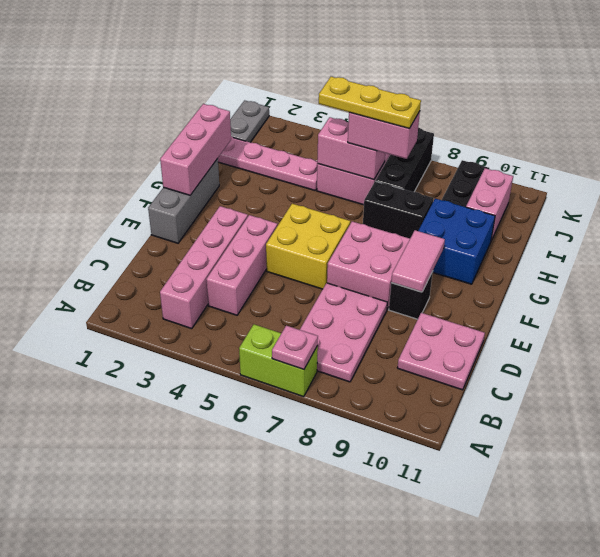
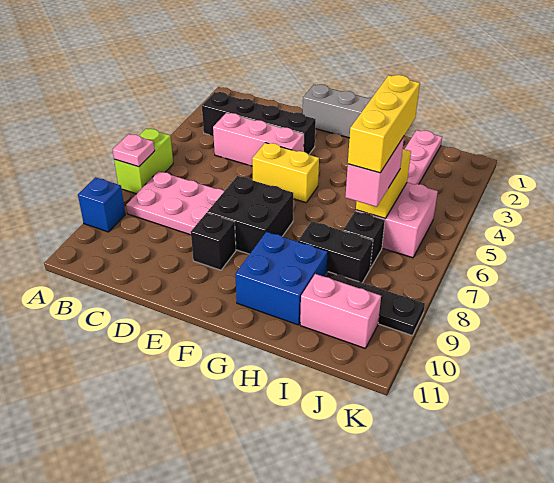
none -> blue 1x1 brick [78,177,125,232]
pink 1x4 brick [160,206,248,329] -> black 1x4 brick [202,92,316,155]
pink 2x2 plate [397,313,485,390] -> none
yellow 2x2 brick [266,204,350,289] -> yellow 1x2 brick [252,143,319,203]
pink 2x2 brick [327,221,410,309] -> black 2x2 brick [207,176,293,254]
pink 1x2 tile [391,230,445,292] -> none
pink 1x3 brick [160,104,231,195] -> none
black 1x2 brick [363,181,433,238] -> black 1x2 brick turned to [298,221,373,283]
pink 1x2 brick [317,117,385,180] -> yellow 1x2 brick [356,149,411,218]
yellow 1x3 plate [319,77,421,129] -> yellow 1x3 brick [348,75,420,173]
black 1x3 brick [376,128,434,192] -> black 1x1 brick [343,211,385,269]
grey 1x2 plate [230,100,269,142] -> none

